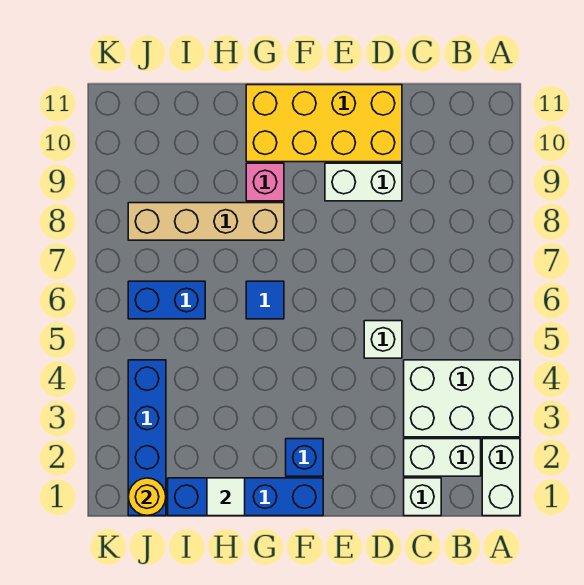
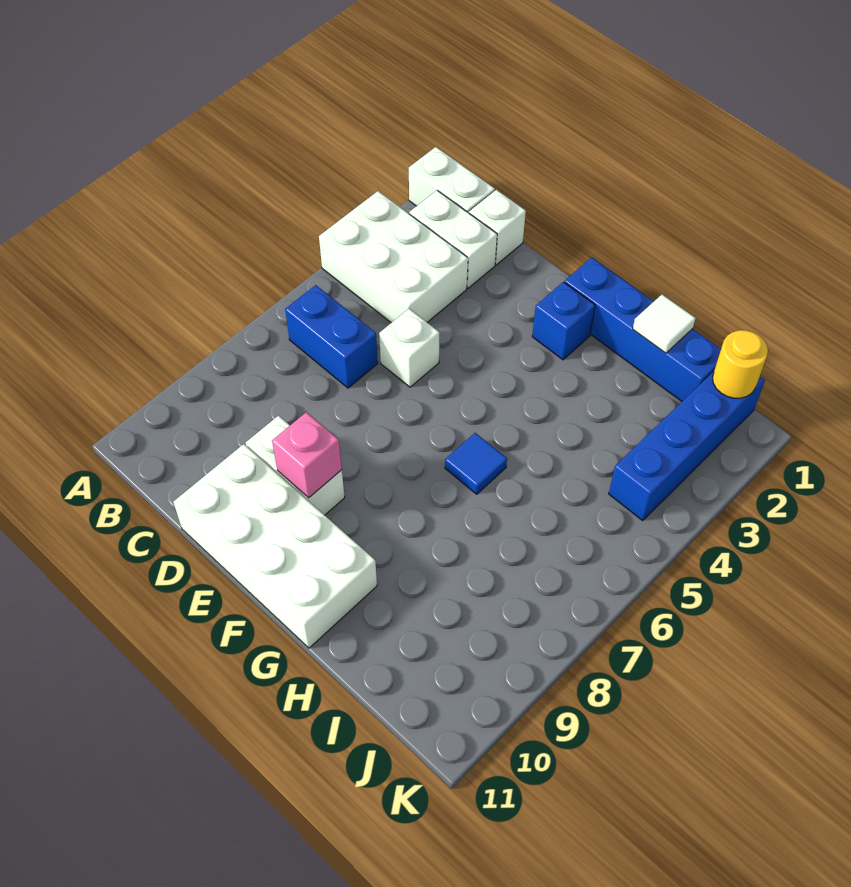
white 1x2 brick [482,439,520,516] -> white 1x2 brick turned to [409,147,495,213]
yellow 2x4 brick [246,85,402,162] -> white 2x4 brick [173,444,377,648]
tan 1x4 brick [128,203,284,240] -> none
pink 1x1 brick [246,163,284,201] -> pink 1x1 brick moved to [272,412,342,498]
blue 1x2 brick [128,281,205,319] -> blue 1x2 brick moved to [285,285,378,388]

